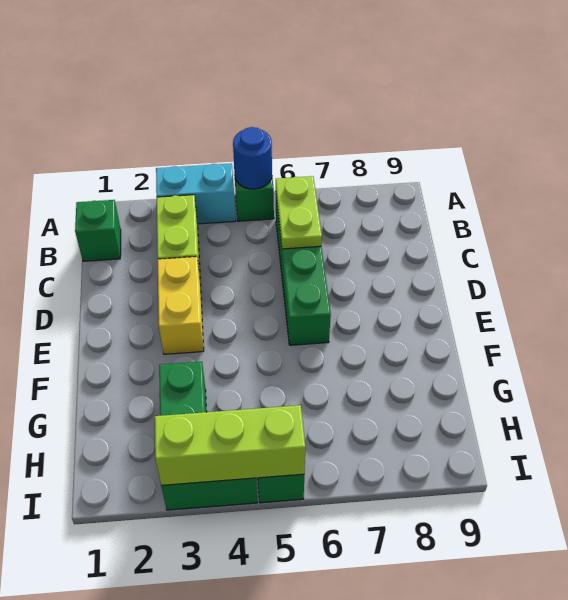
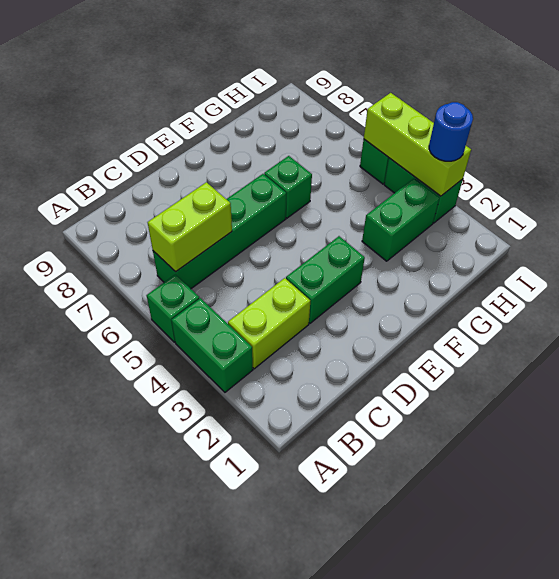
cyan 1x2 brick [156,163,236,224] -> green 1x2 brick [172,298,253,392]
blue 1x1 round brick [233,127,272,189] -> blue 1x1 round brick moved to [429,102,473,161]
green 1x1 brick [75,200,121,261] -> green 1x1 brick moved to [264,156,312,218]
lime 1x2 plate [276,176,322,249] -> lime 1x2 brick [148,182,232,272]
yellow 1x2 brick [158,257,204,354] -> green 1x2 brick [286,236,365,323]

